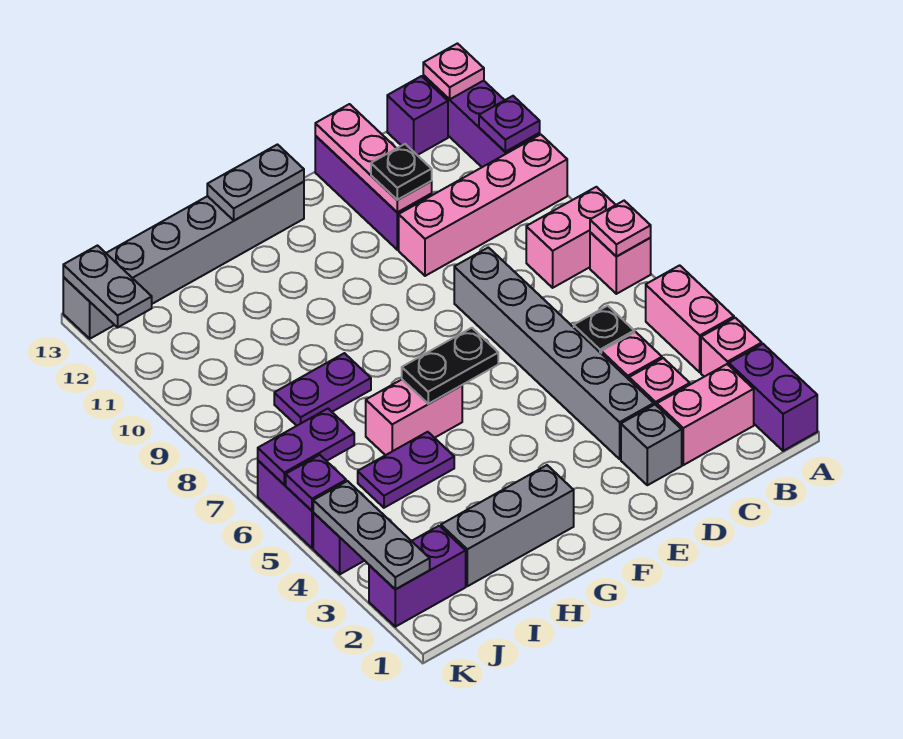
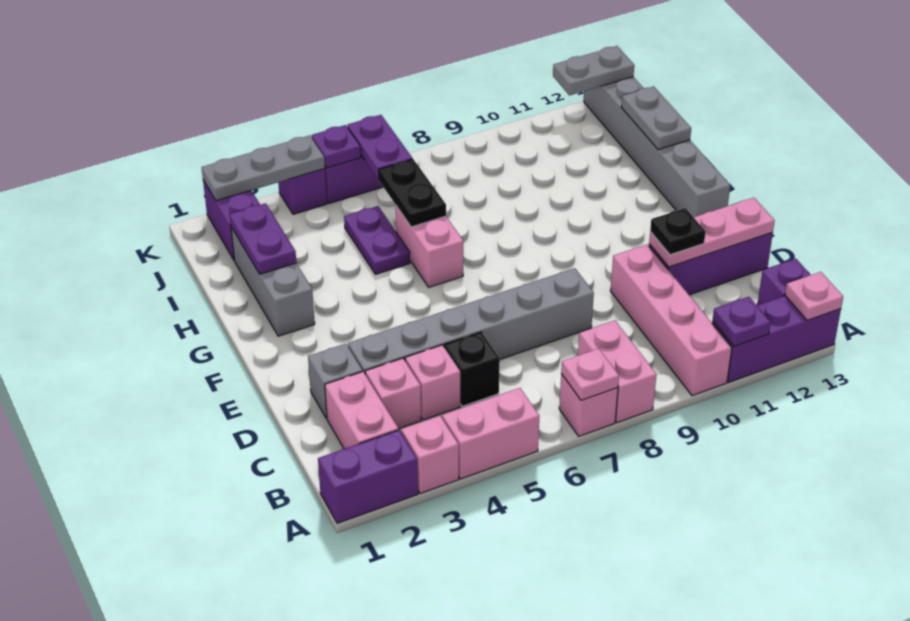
black 1x2 plate [402,328,498,404] -> black 1x2 plate moved to [379,159,446,227]
grey 1x2 plate [207,145,304,221] -> grey 1x2 plate moved to [621,86,691,150]
purple 1x2 plate [274,353,371,426] -> purple 1x2 plate moved to [230,203,296,274]

